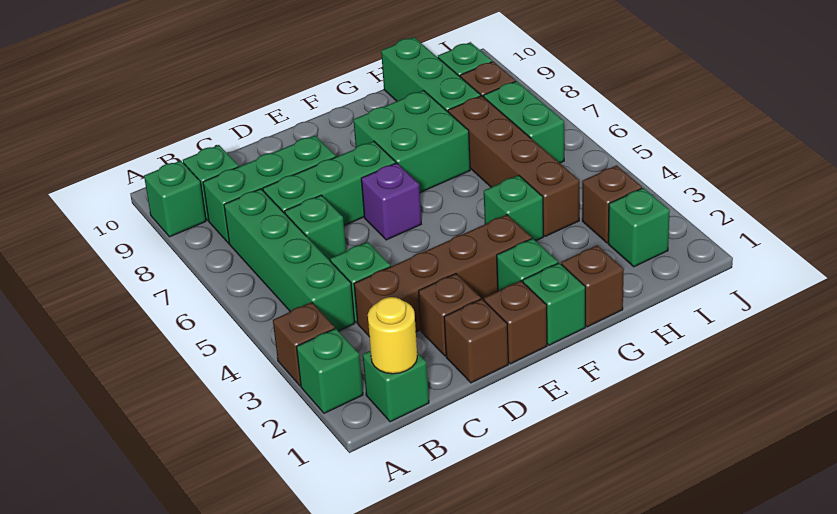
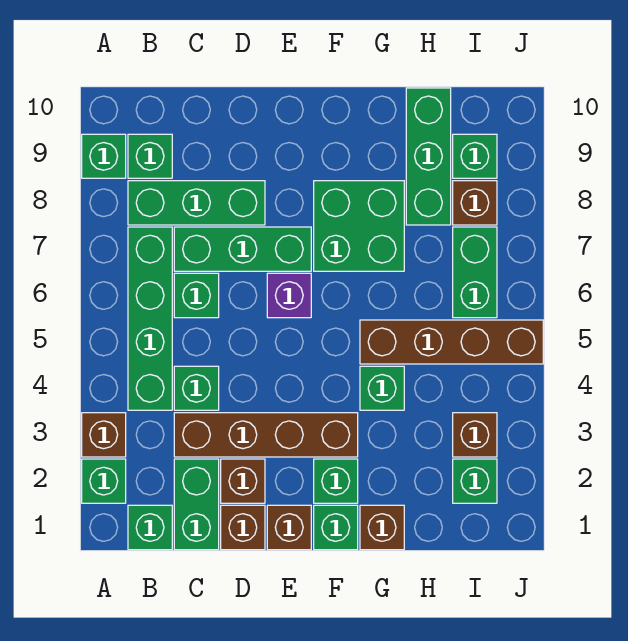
yellow 1x1 round brick [368,297,417,374] -> none
none -> green 1x2 brick [174,459,219,550]
brown 1x4 brick [448,96,579,236] -> brown 1x4 brick turned to [360,320,543,364]

